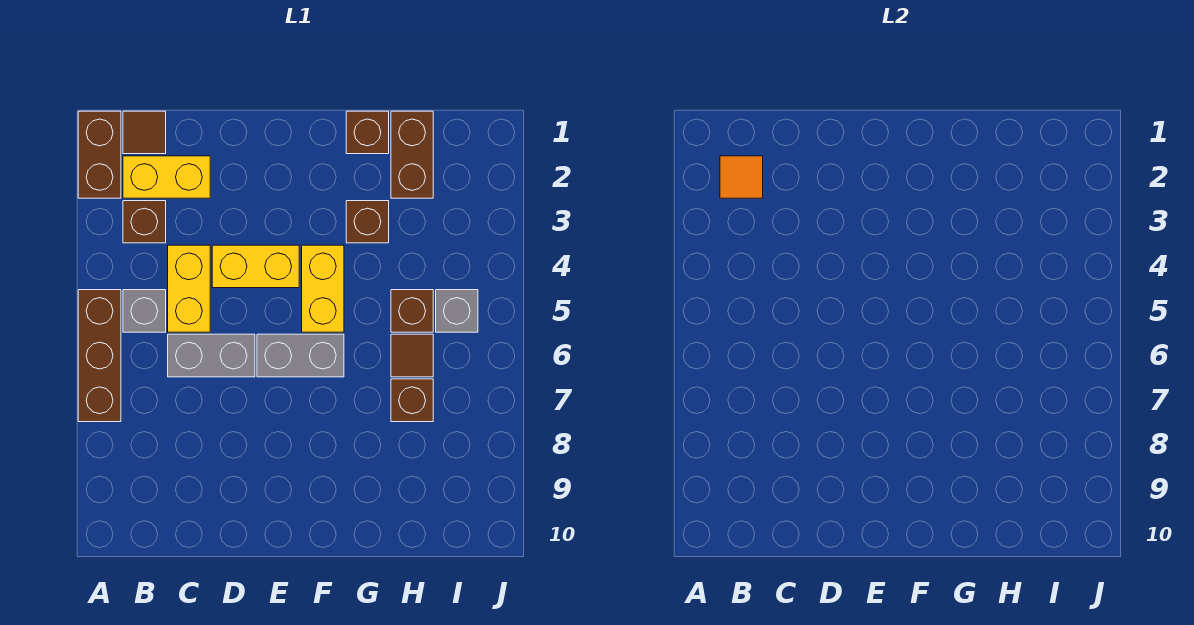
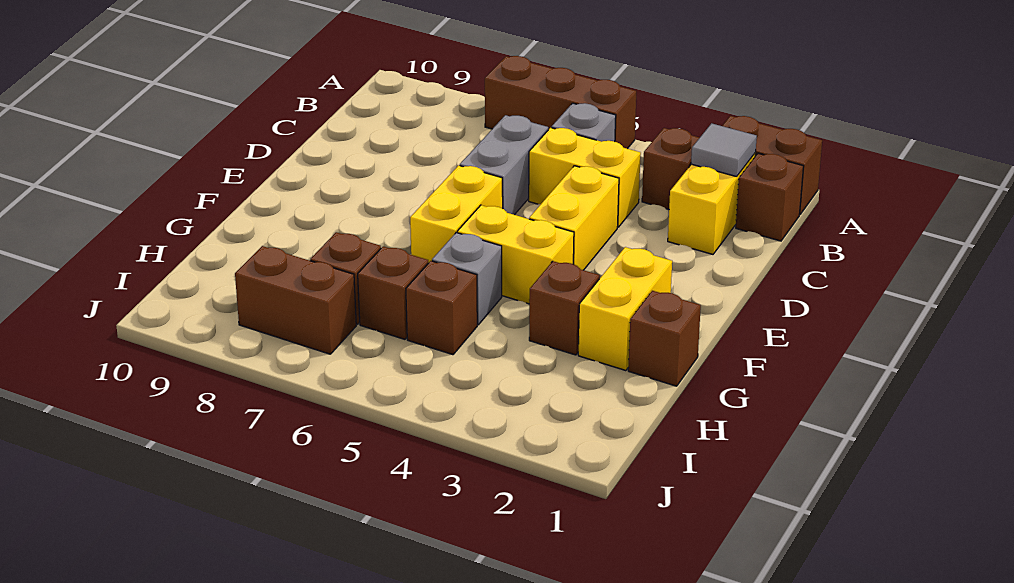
brown 1x1 tile [123,111,166,154] -> brown 1x1 brick [736,153,803,241]
orange 1x1 tile [720,156,763,198] -> grey 1x1 tile [691,123,757,177]
grey 1x2 brick [257,334,344,377] -> yellow 1x2 brick [410,165,503,263]
none -> yellow 1x2 brick [578,247,672,371]
brown 1x2 brick [391,111,433,198] -> brown 1x2 brick moved to [235,246,356,354]
brown 1x1 tile [391,334,433,377] -> brown 1x1 brick [358,246,428,339]
grey 1x1 brick [436,290,478,332] -> grey 1x1 brick moved to [432,233,502,325]

